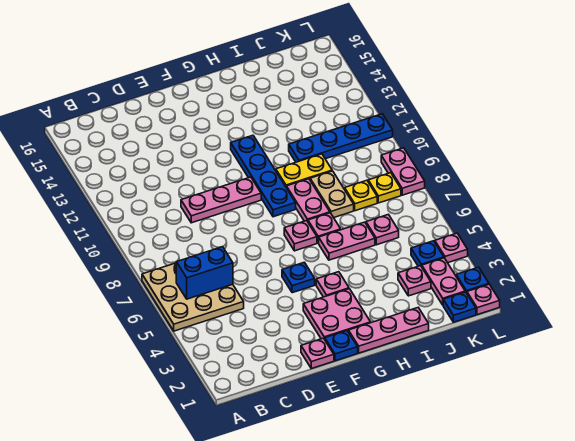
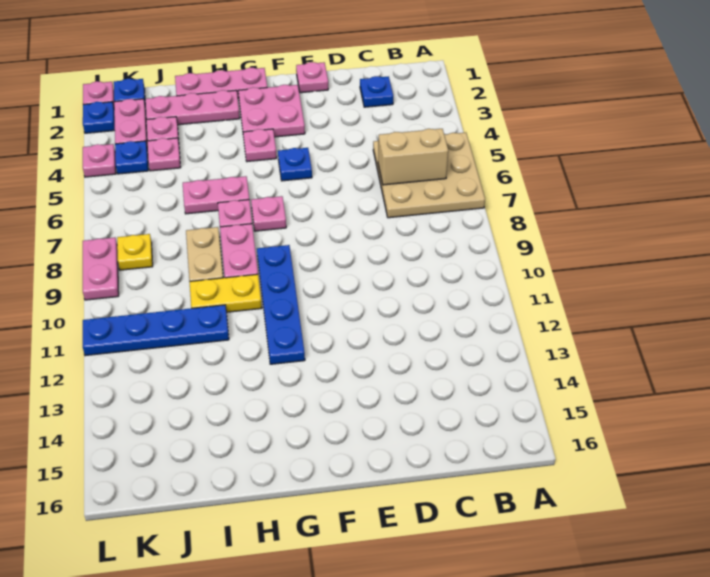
blue 1x2 brick [176,247,233,299] -> tan 1x2 brick [378,129,448,185]
pink 1x3 plate [181,177,261,223] -> pink 1x3 plate moved to [145,90,240,125]
blue 1x1 plate [325,331,358,361] -> blue 1x1 plate moved to [360,76,393,107]
pink 1x1 plate [366,214,399,245] -> pink 1x1 plate moved to [147,138,181,171]
yellow 1x1 plate [345,180,377,211] -> none

